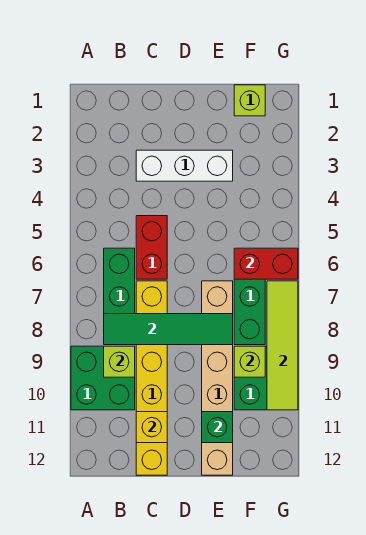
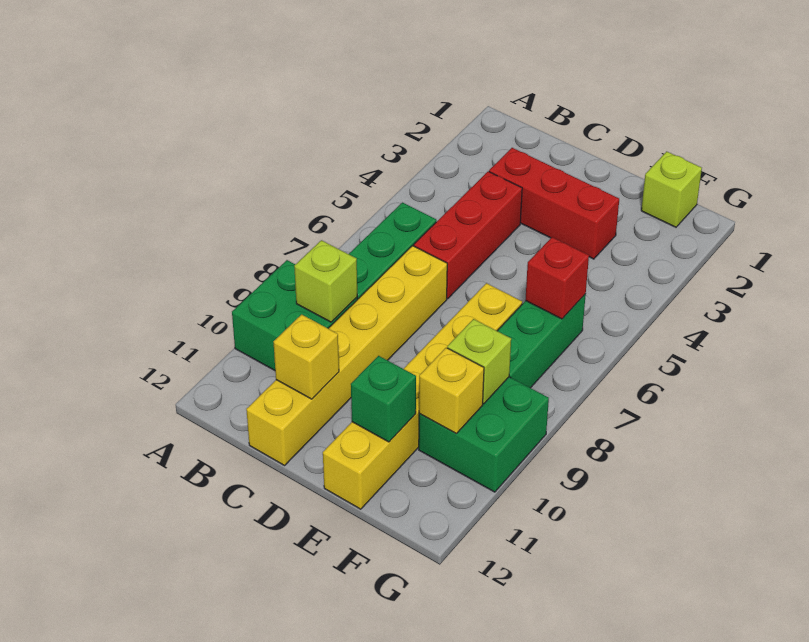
green 1x4 tile [104,314,233,345] -> none
white 1x3 brick [136,150,233,181] -> red 1x3 brick [489,148,619,259]
red 1x2 brick [136,216,167,279] -> red 1x3 brick [414,171,522,299]
tan 1x6 brick [202,281,233,475] -> yellow 1x6 brick [323,283,522,509]
red 1x2 brick [234,248,298,279] -> red 1x1 brick [525,237,589,319]
none -> yellow 1x1 brick [419,348,484,434]
lime 1x4 tile [267,281,298,410] -> none

